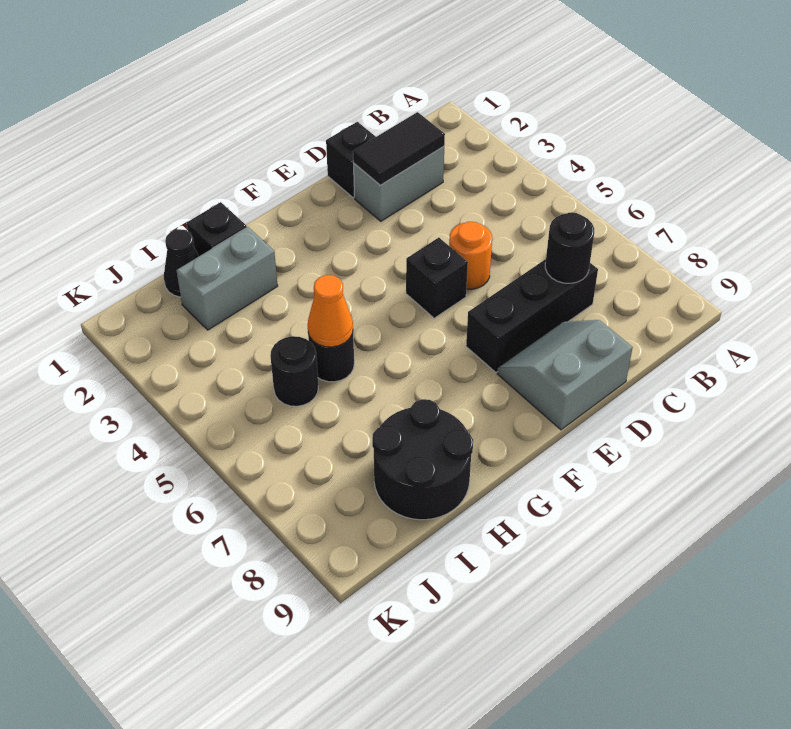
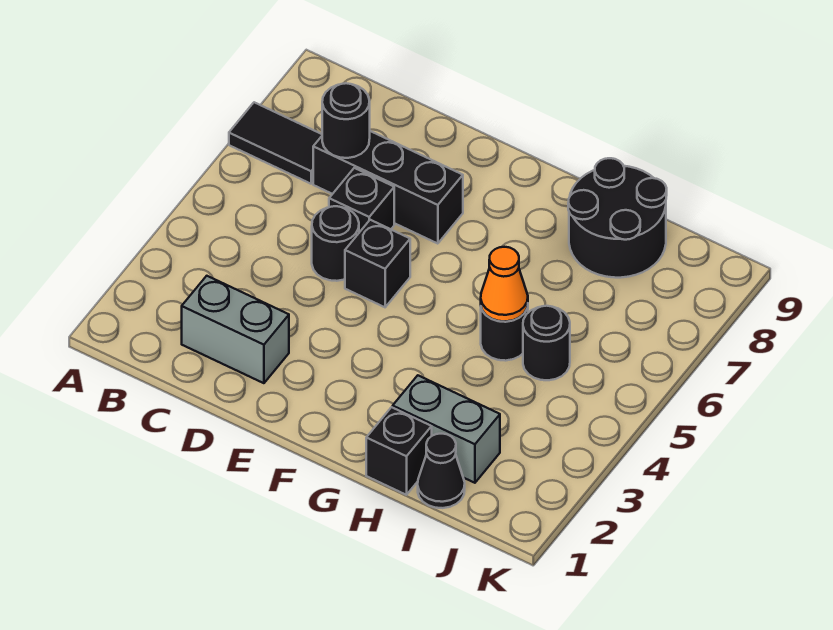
black 1x2 tile [353,112,445,185] -> black 1x2 tile moved to [229,102,322,184]
black 1x1 brick [326,122,376,198] -> black 1x1 brick moved to [329,168,394,232]
orange 1x1 round brick [449,222,492,289] -> black 1x1 round brick [312,206,359,281]
grey 2x2 slope [497,320,633,430] -> none

